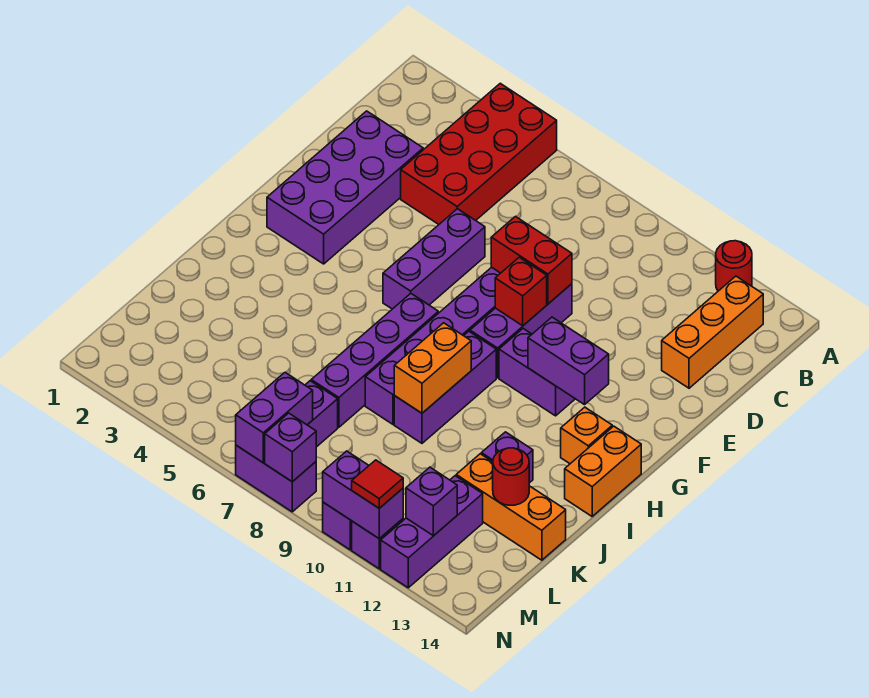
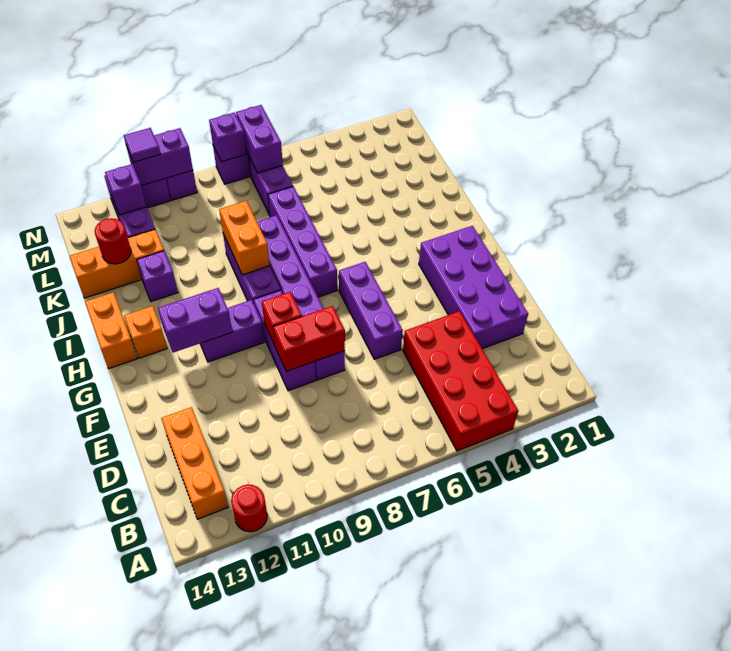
red 1x1 tile [352,460,403,508] -> purple 1x1 tile [124,128,160,162]

